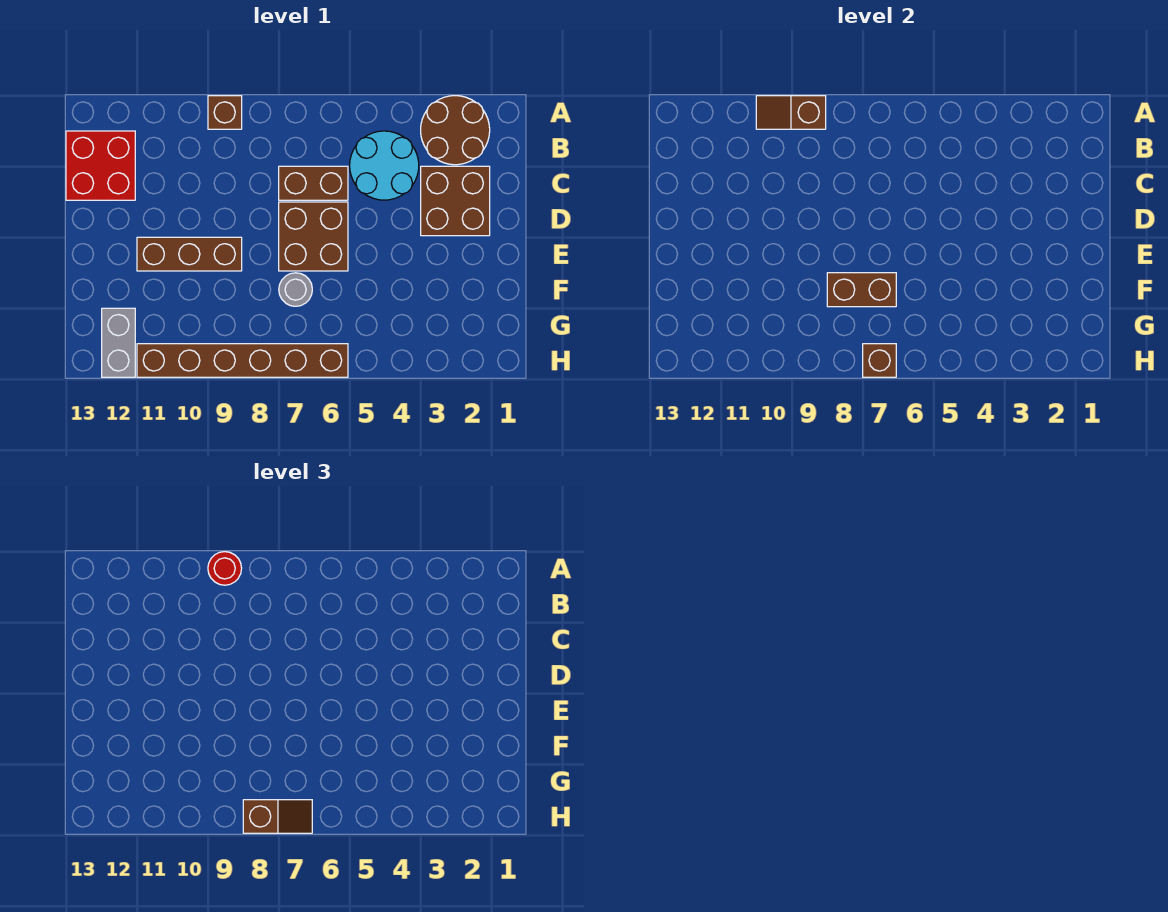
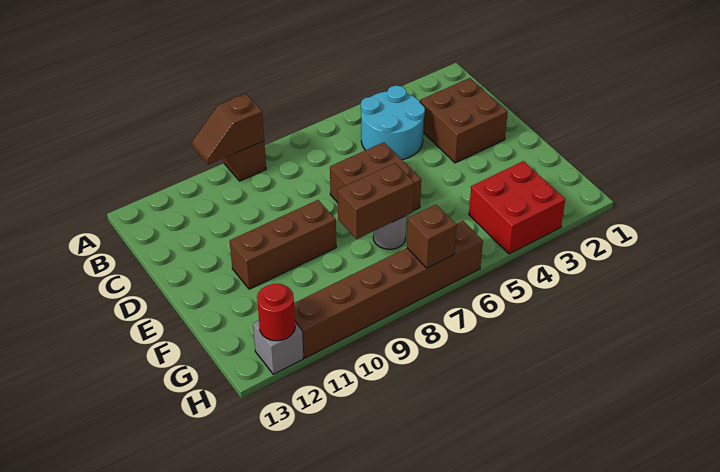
brown 2x2 round brick [421,96,490,165] -> none
red 1x1 round brick [208,552,242,585] -> red 1x1 round brick moved to [257,283,295,341]
red 2x2 brick [66,131,135,200] -> red 2x2 brick moved to [469,161,565,254]
brown 1x2 brick [279,166,348,200] -> none
grey 1x2 brick [102,308,135,377] -> grey 1x1 brick [253,321,303,374]
brown 1x2 slope [243,800,312,833] -> none

